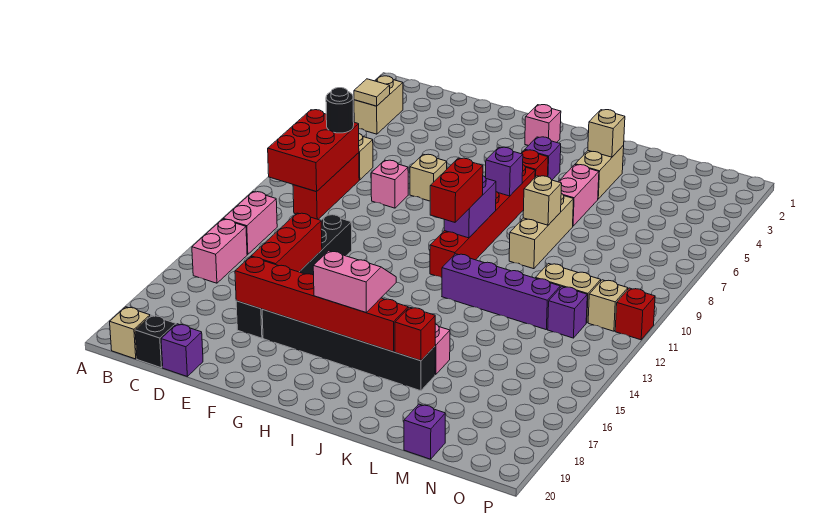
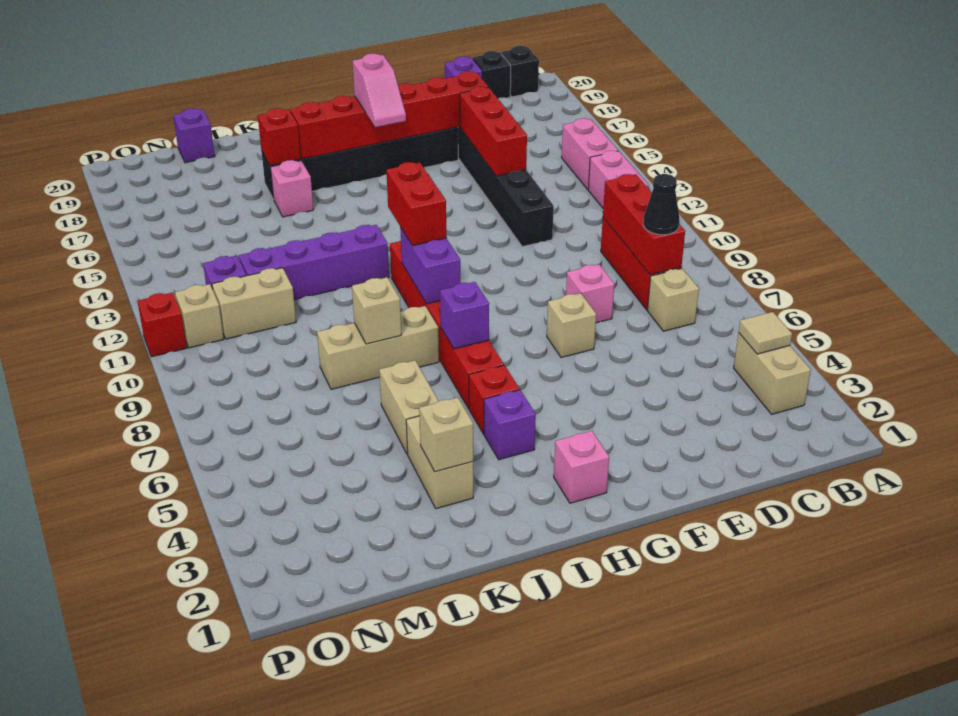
red 2x3 brick [268,110,359,192] -> red 1x3 brick [603,174,685,275]
tan 1x1 brick [110,307,150,359] -> black 1x1 brick [501,46,539,97]
black 1x1 round brick [326,88,354,133] -> black 1x1 cone [643,174,679,235]
pink 2x2 slope [313,251,396,312] -> pink 1x2 slope [353,54,406,127]
pink 1x2 brick [558,165,599,226] -> tan 1x2 brick [379,360,439,454]
tan 1x3 brick [509,193,574,269] -> tan 1x3 brick turned to [317,306,439,389]

